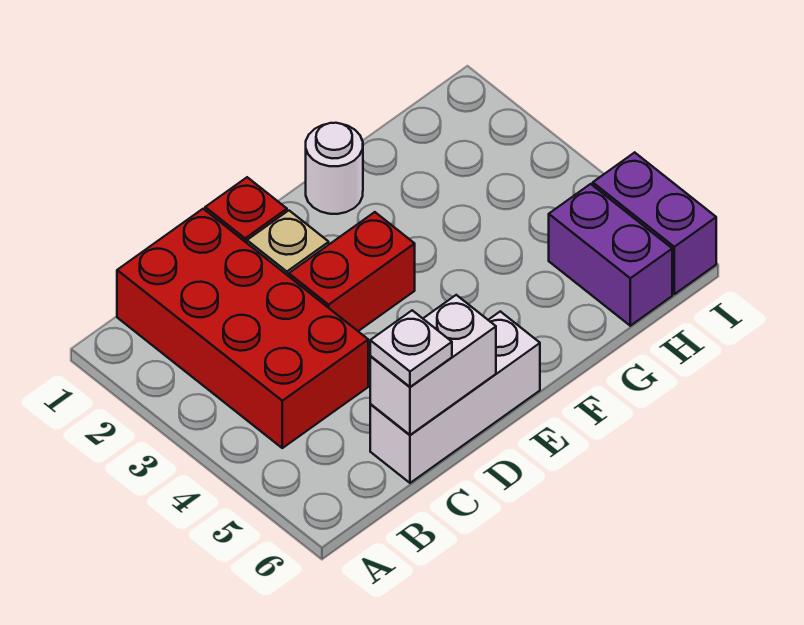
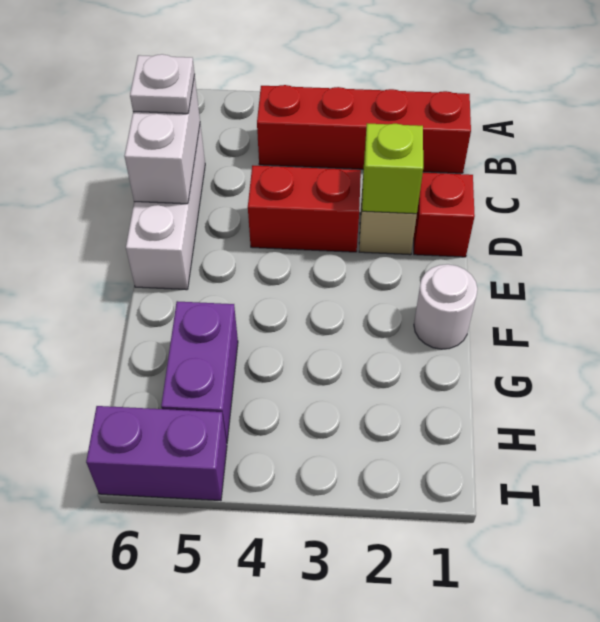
red 2x4 brick [117,209,368,448] -> red 1x4 brick [257,85,471,173]
none -> lime 1x1 brick [362,123,423,214]
red 1x2 brick [289,212,415,331] -> red 1x2 brick turned to [248,165,361,252]
purple 1x2 brick [549,184,672,326] -> purple 1x2 brick turned to [161,301,238,443]

